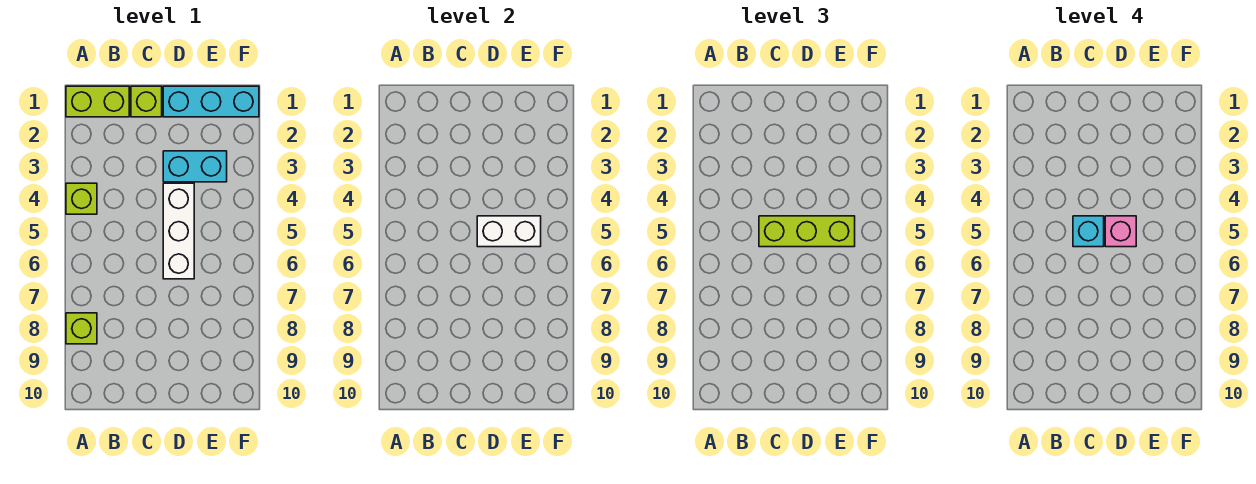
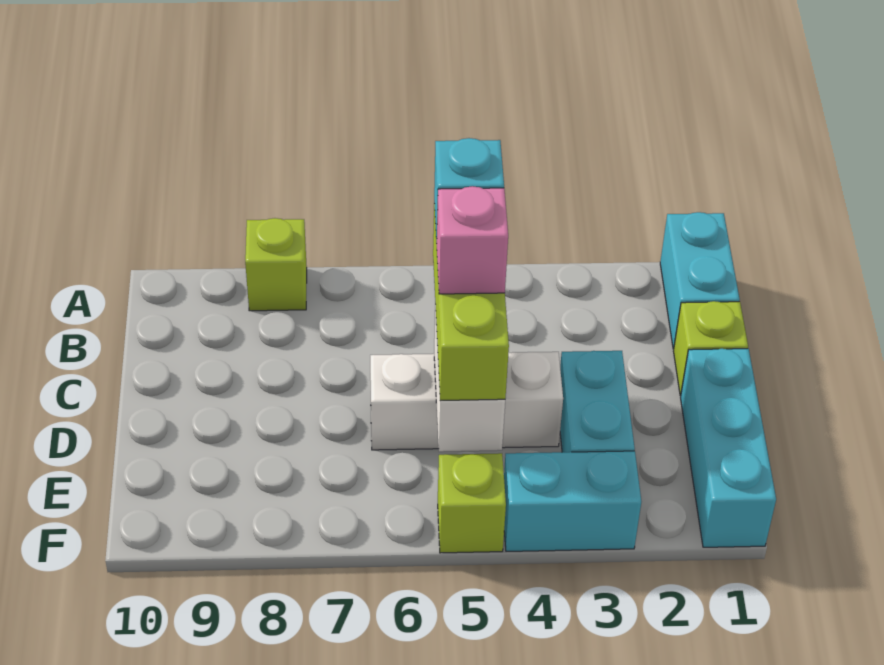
lime 1x2 brick [66,86,129,117] -> cyan 1x2 brick [660,212,740,349]
lime 1x1 brick [66,183,97,214] -> lime 1x1 brick moved to [438,453,506,553]
none -> cyan 1x2 brick [504,451,641,551]

